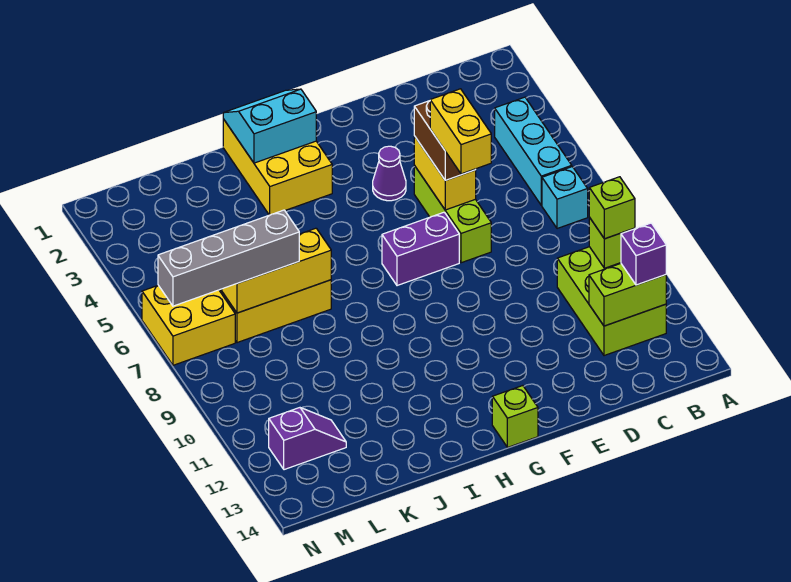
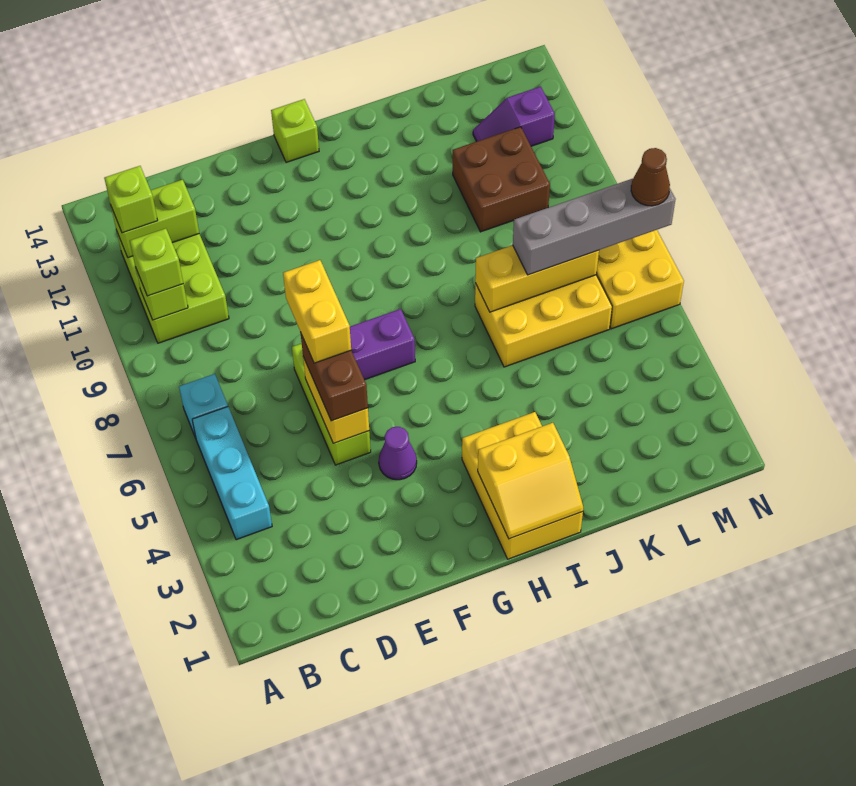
purple 1x1 brick [621,223,666,285] -> lime 1x1 brick [104,166,158,233]
cyan 2x2 slope [223,89,316,163] -> yellow 2x2 slope [478,423,583,539]
none -> brown 2x2 brick [453,127,550,232]
none -> brown 1x1 cone [631,148,670,206]

